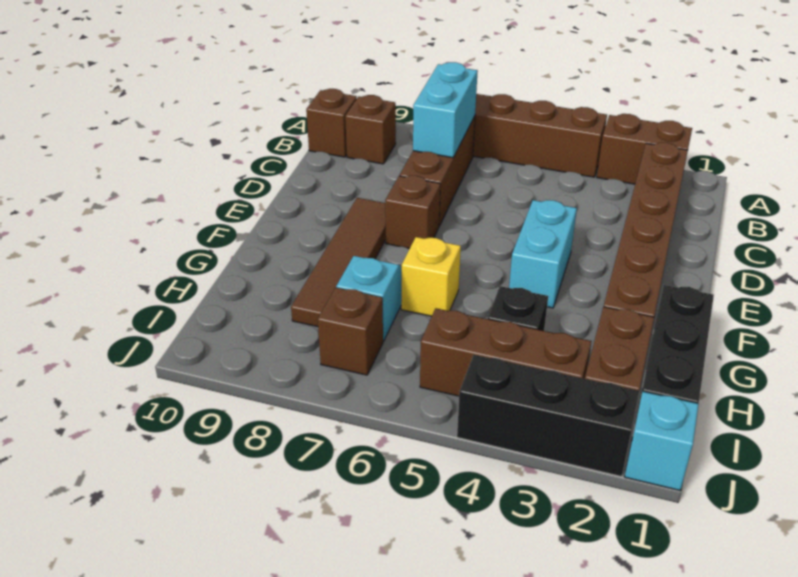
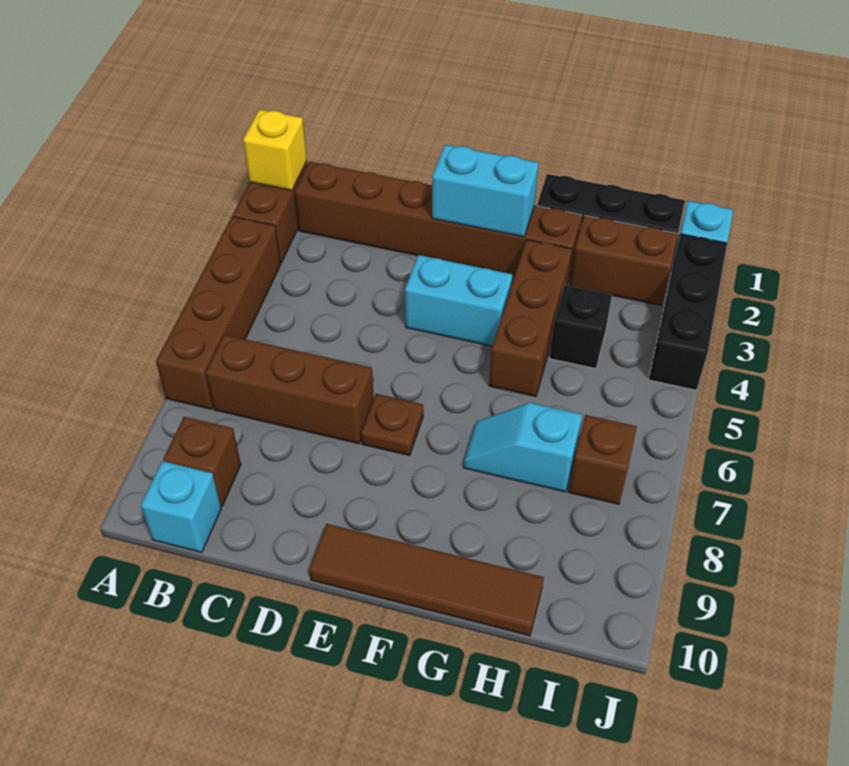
cyan 1x2 brick [413,62,478,158] -> cyan 1x2 brick moved to [432,145,539,237]
brown 1x1 brick [306,89,357,157] -> cyan 1x1 brick [141,461,221,552]
brown 1x1 brick [385,176,440,248] -> brown 1x1 plate [361,394,423,456]
brown 1x4 tile [291,198,386,327] -> brown 1x4 tile moved to [309,524,544,636]
yellow 1x1 brick [401,237,461,316] -> yellow 1x1 brick moved to [243,110,307,190]
brown 1x3 brick [420,308,592,396] -> brown 1x3 brick moved to [489,240,572,397]

